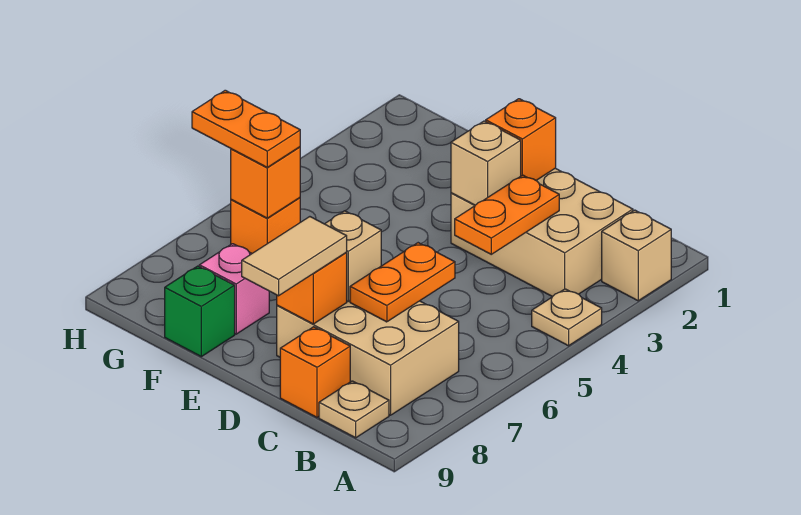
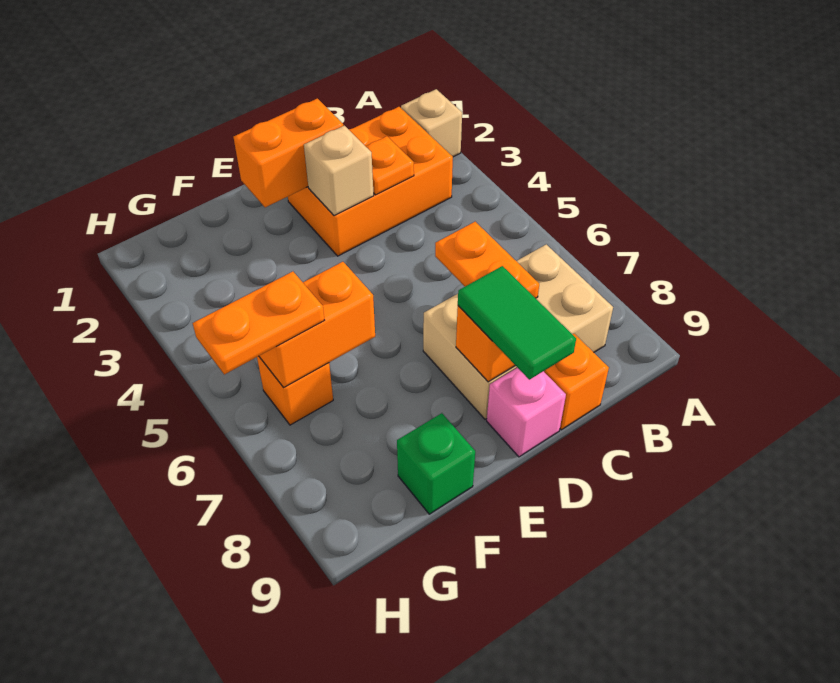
tan 1x1 plate [532,289,602,346] -> none
tan 2x3 brick [451,168,633,297] -> orange 2x3 brick [288,107,453,256]
tan 1x1 plate [319,381,389,438] -> none
orange 1x2 plate [455,175,559,254] -> orange 1x1 plate [366,136,414,195]
orange 1x1 brick [486,99,556,180] -> orange 1x2 brick [233,99,343,207]
tan 1x1 brick [325,211,381,301] -> none
tan 1x2 tile [242,217,347,296] -> green 1x2 tile [458,266,576,380]
pink 1x1 brick [199,244,269,334] -> pink 1x1 brick moved to [487,368,566,457]
orange 1x1 brick [231,147,300,218] -> orange 1x2 brick [259,262,375,388]

